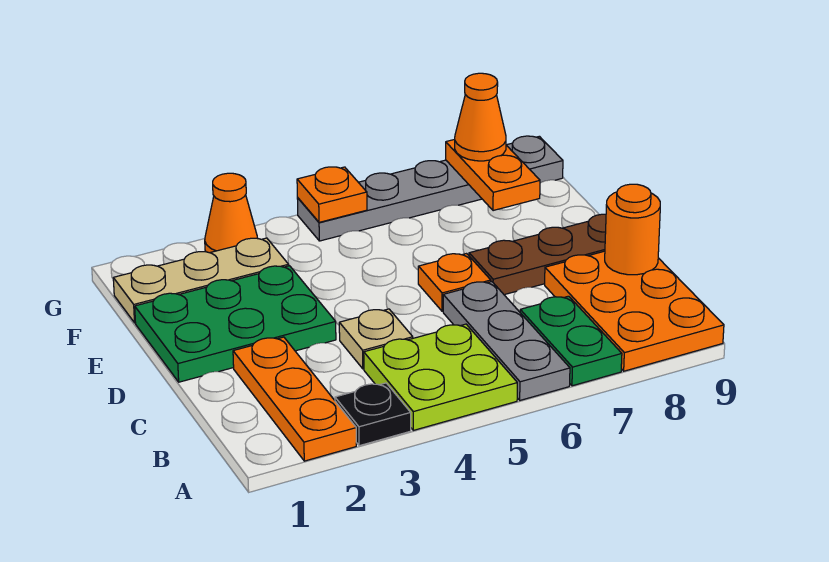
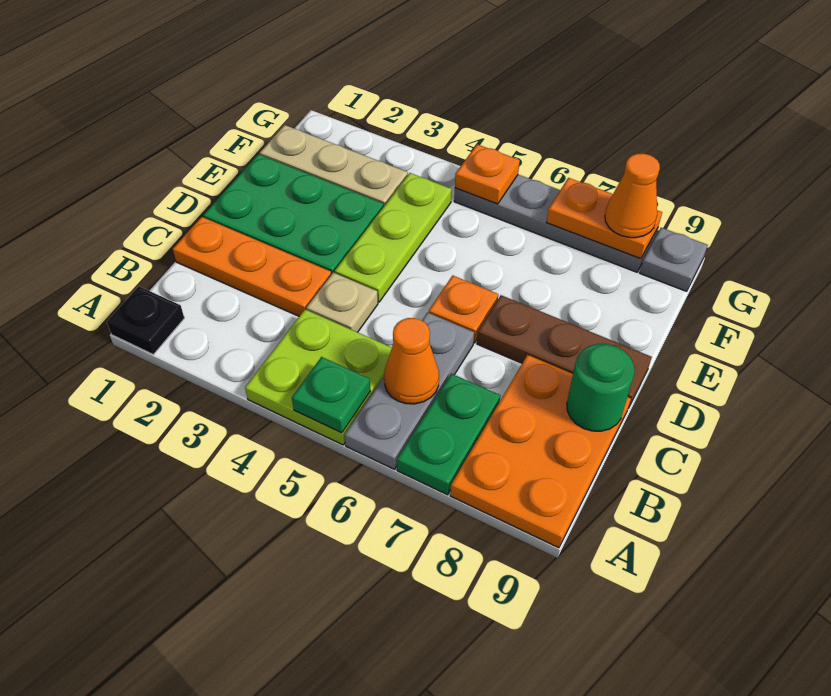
orange 1x3 plate [233,337,356,461] -> orange 1x3 plate turned to [173,217,331,316]
black 1x1 plate [335,383,411,446] -> black 1x1 plate moved to [107,286,184,354]
none -> green 1x1 plate [292,357,370,433]
orange 1x1 round brick [605,184,660,275] -> green 1x1 round brick [567,344,635,431]
none -> lime 1x3 plate [335,173,452,302]
orange 1x2 plate [446,139,540,211] -> orange 1x2 plate turned to [547,178,662,259]
orange 1x1 cone [205,173,257,253] -> orange 1x1 cone moved to [384,318,439,404]

